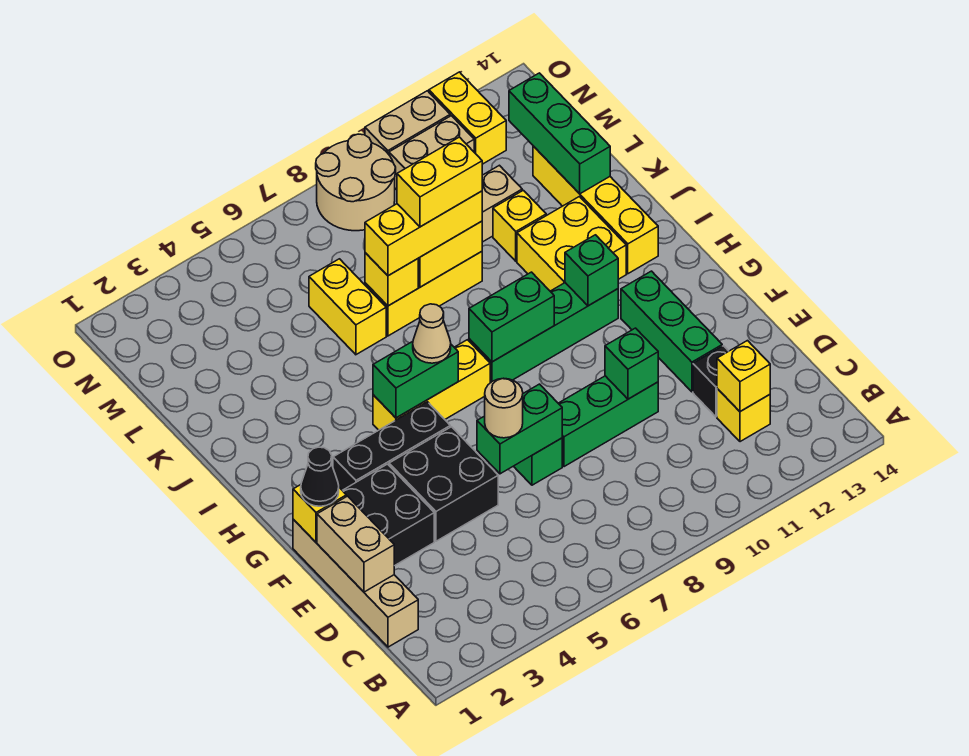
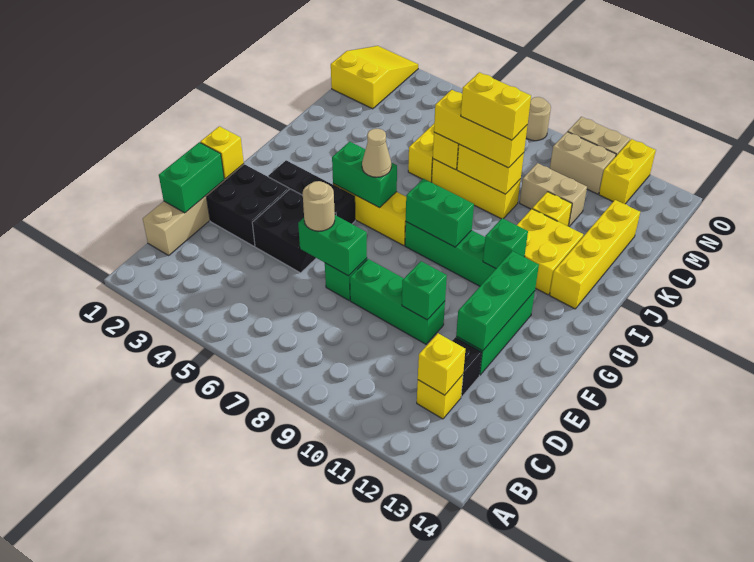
tan 1x2 brick [317,496,394,592] -> green 1x2 brick [159,142,224,213]
black 1x1 cone [301,447,339,506] -> none
green 1x3 brick [509,73,610,194] -> green 1x3 brick moved to [456,251,539,351]
none -> yellow 2x3 slope [331,46,418,109]
tan 2x2 round brick [316,134,396,231] -> tan 1x1 round brick [526,97,551,141]

